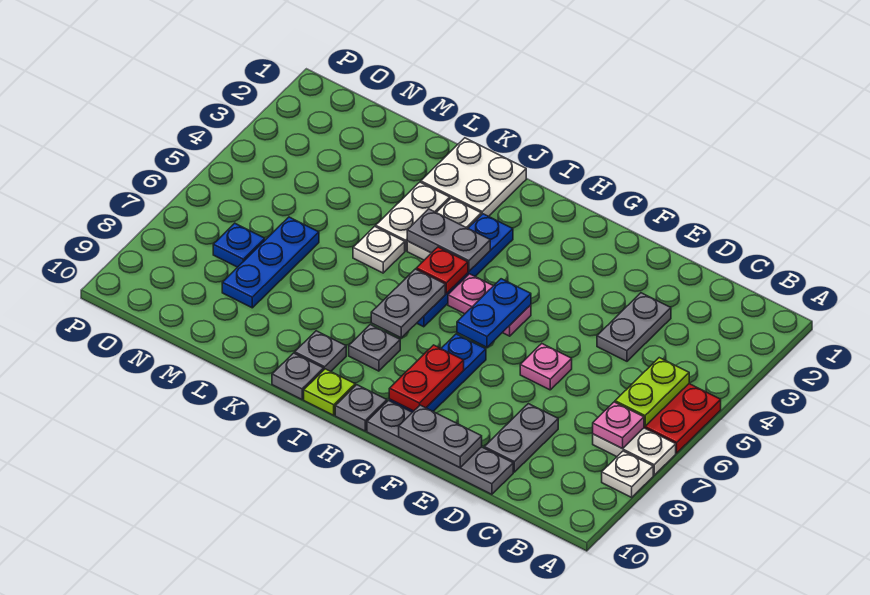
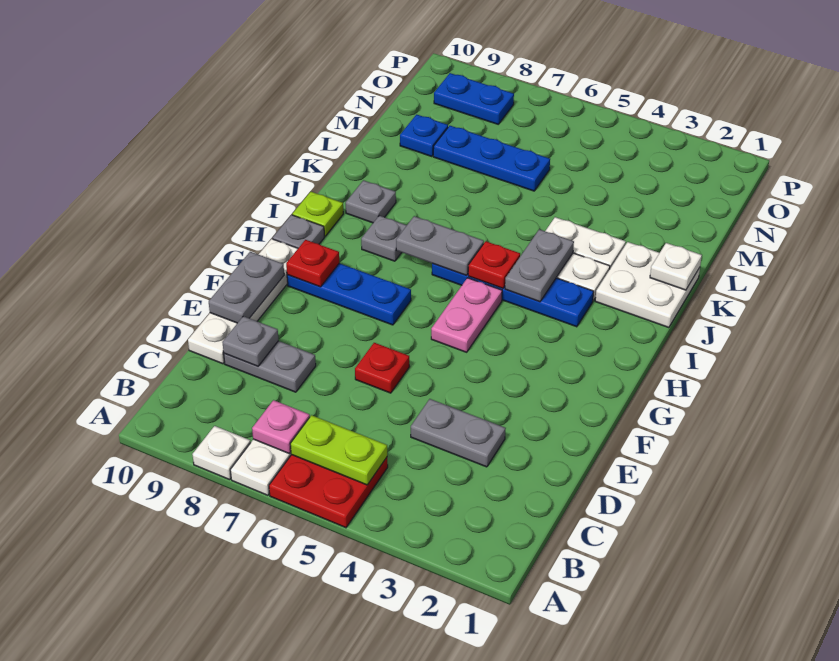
grey 1x4 plate [367,401,513,494] -> white 1x4 plate [188,239,298,364]
pink 1x1 plate [520,344,572,390] -> red 1x1 plate [355,343,410,393]
blue 1x2 plate [457,279,531,347] -> blue 1x2 plate moved to [434,73,514,124]
red 1x2 plate [389,345,464,411] -> red 1x1 plate [286,240,339,287]
grey 1x1 plate [272,353,324,399] -> grey 1x1 plate moved to [222,316,279,366]
white 1x1 plate [353,226,405,273] -> white 1x1 plate moved to [650,243,702,290]
blue 1x1 plate [213,223,265,267] -> blue 1x1 plate moved to [400,115,448,157]

